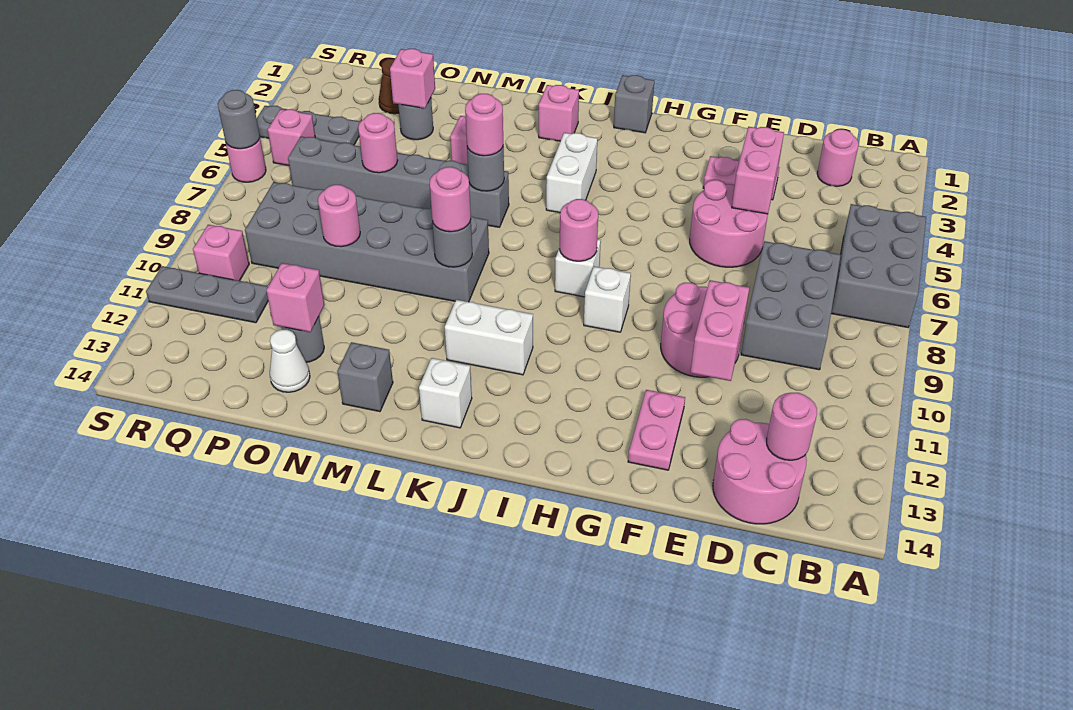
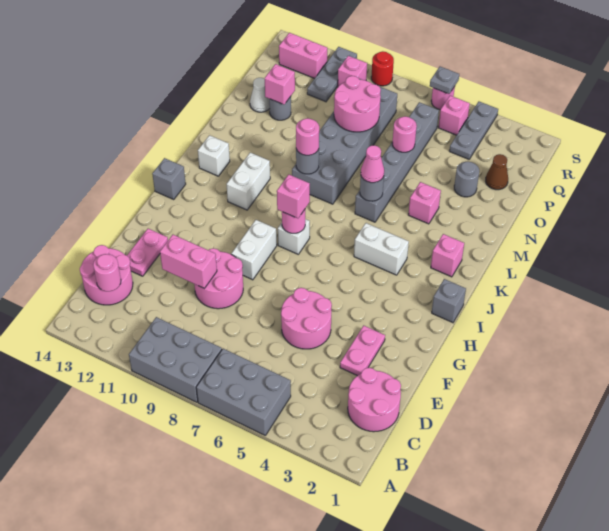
pink 1x1 round brick [817,129,859,186] -> pink 2x2 round brick [348,368,401,432]
grey 2x3 brick [741,241,841,370] -> grey 2x3 brick moved to [129,317,222,402]
pink 1x2 brick [732,127,784,214] -> pink 1x2 brick moved to [279,33,327,79]
pink 1x2 plate [628,390,685,470] -> pink 1x2 plate turned to [127,229,168,276]
white 1x1 brick [584,266,631,332] -> white 1x2 brick [231,220,277,280]
pink 1x1 round brick [465,94,503,156] -> pink 1x1 cone [361,145,384,183]
grey 1x1 brick [337,342,393,412] -> grey 1x1 brick moved to [152,158,186,199]
pink 1x1 brick [390,49,435,108] -> pink 1x1 brick moved to [277,175,310,218]
pink 1x1 round brick [318,185,360,247] -> pink 2x2 round brick [334,76,381,132]
grey 1x1 round brick [218,90,260,149] -> grey 1x1 plate [430,67,459,94]
none -> red 1x1 round brick [371,51,394,86]

